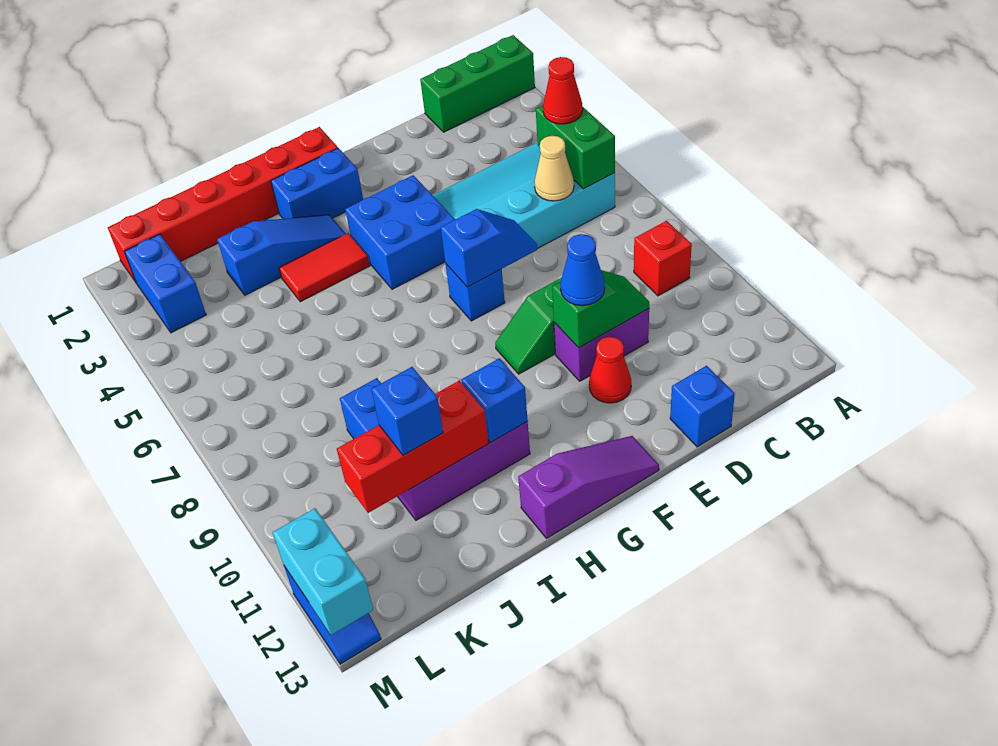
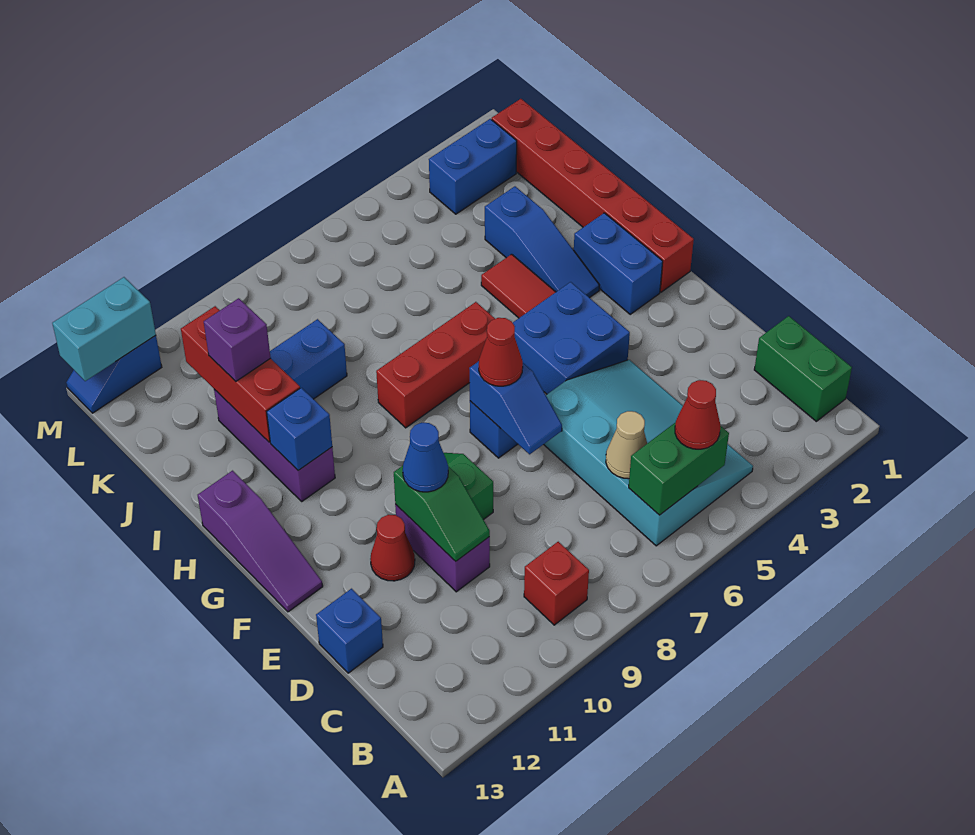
green 1x3 brick [420,35,535,132] -> green 1x2 brick [754,316,852,421]
none -> red 1x1 cone [479,318,523,386]
none -> red 1x3 brick [376,302,495,428]
blue 1x1 brick [371,367,443,455] -> purple 1x1 brick [204,298,271,381]

